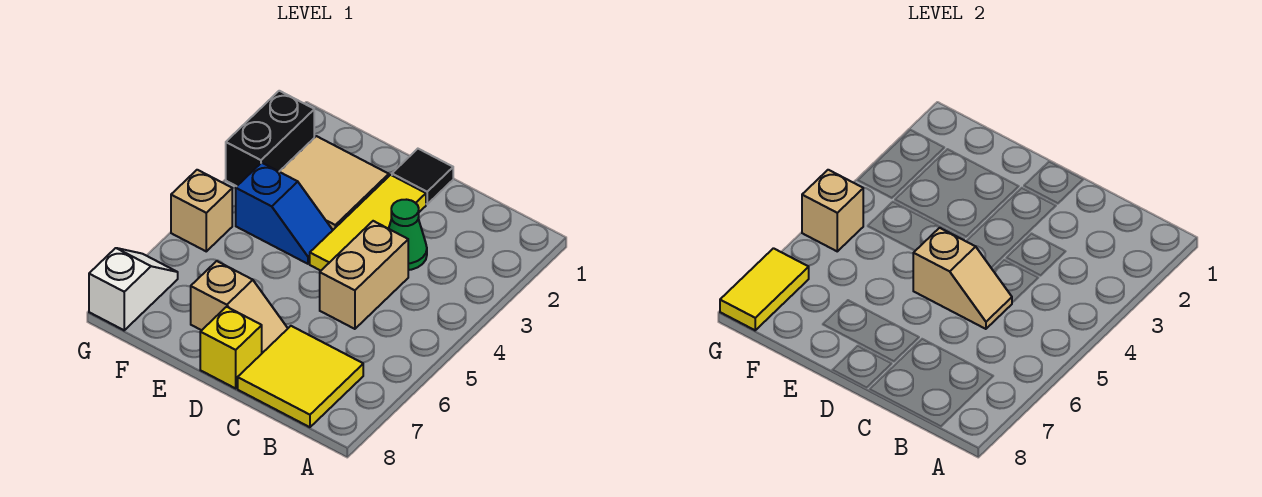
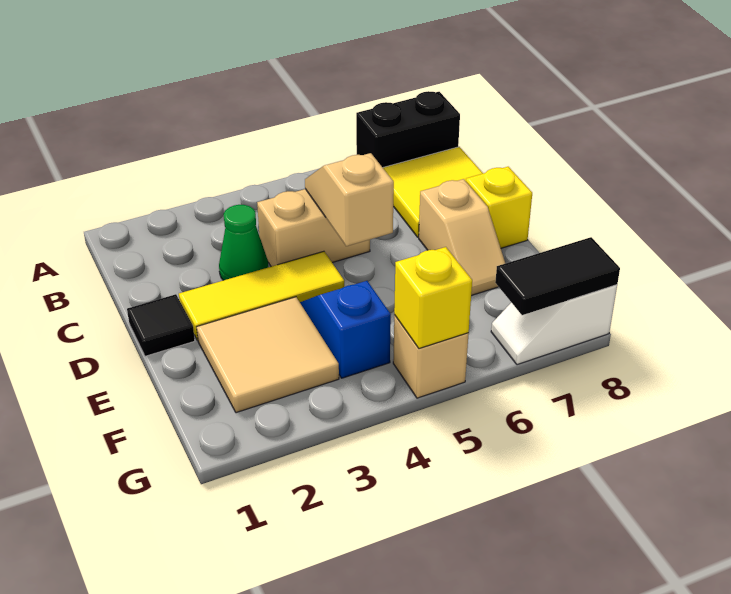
tan 1x2 slope [191,261,288,353] -> tan 1x2 slope turned to [419,179,505,296]
black 1x2 brick [226,91,314,186] -> black 1x2 brick moved to [356,91,460,167]
tan 1x1 brick [802,170,863,251] -> yellow 1x1 brick [394,247,472,349]
yellow 1x2 tile [720,248,809,330] -> black 1x2 tile [495,237,620,315]

